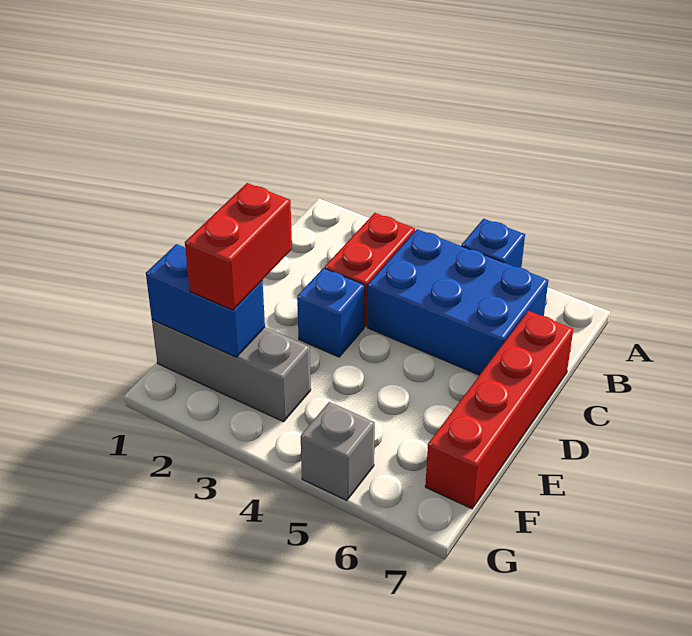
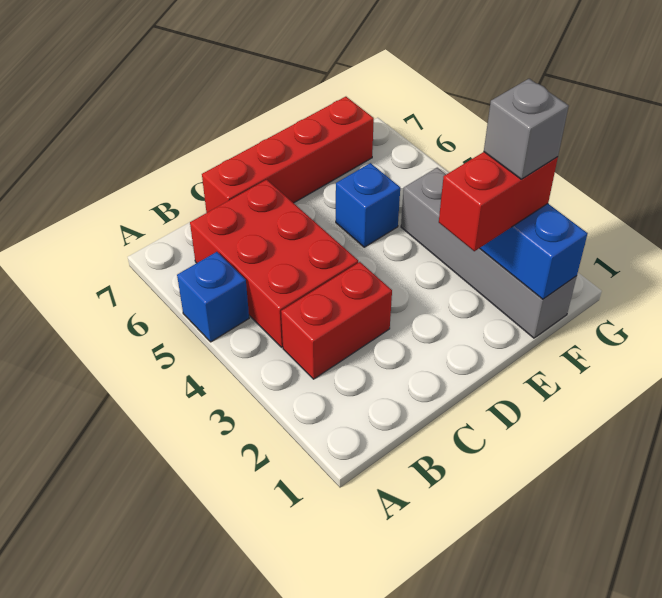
blue 2x3 brick [367,229,548,375] -> red 2x3 brick [190,180,358,347]
blue 1x1 brick [297,268,365,357] -> blue 1x1 brick moved to [336,163,400,247]
grey 1x3 brick [152,320,311,422] -> grey 1x4 brick [401,168,577,338]
grey 1x1 brick [301,402,375,501] -> grey 1x1 brick moved to [484,79,569,179]

